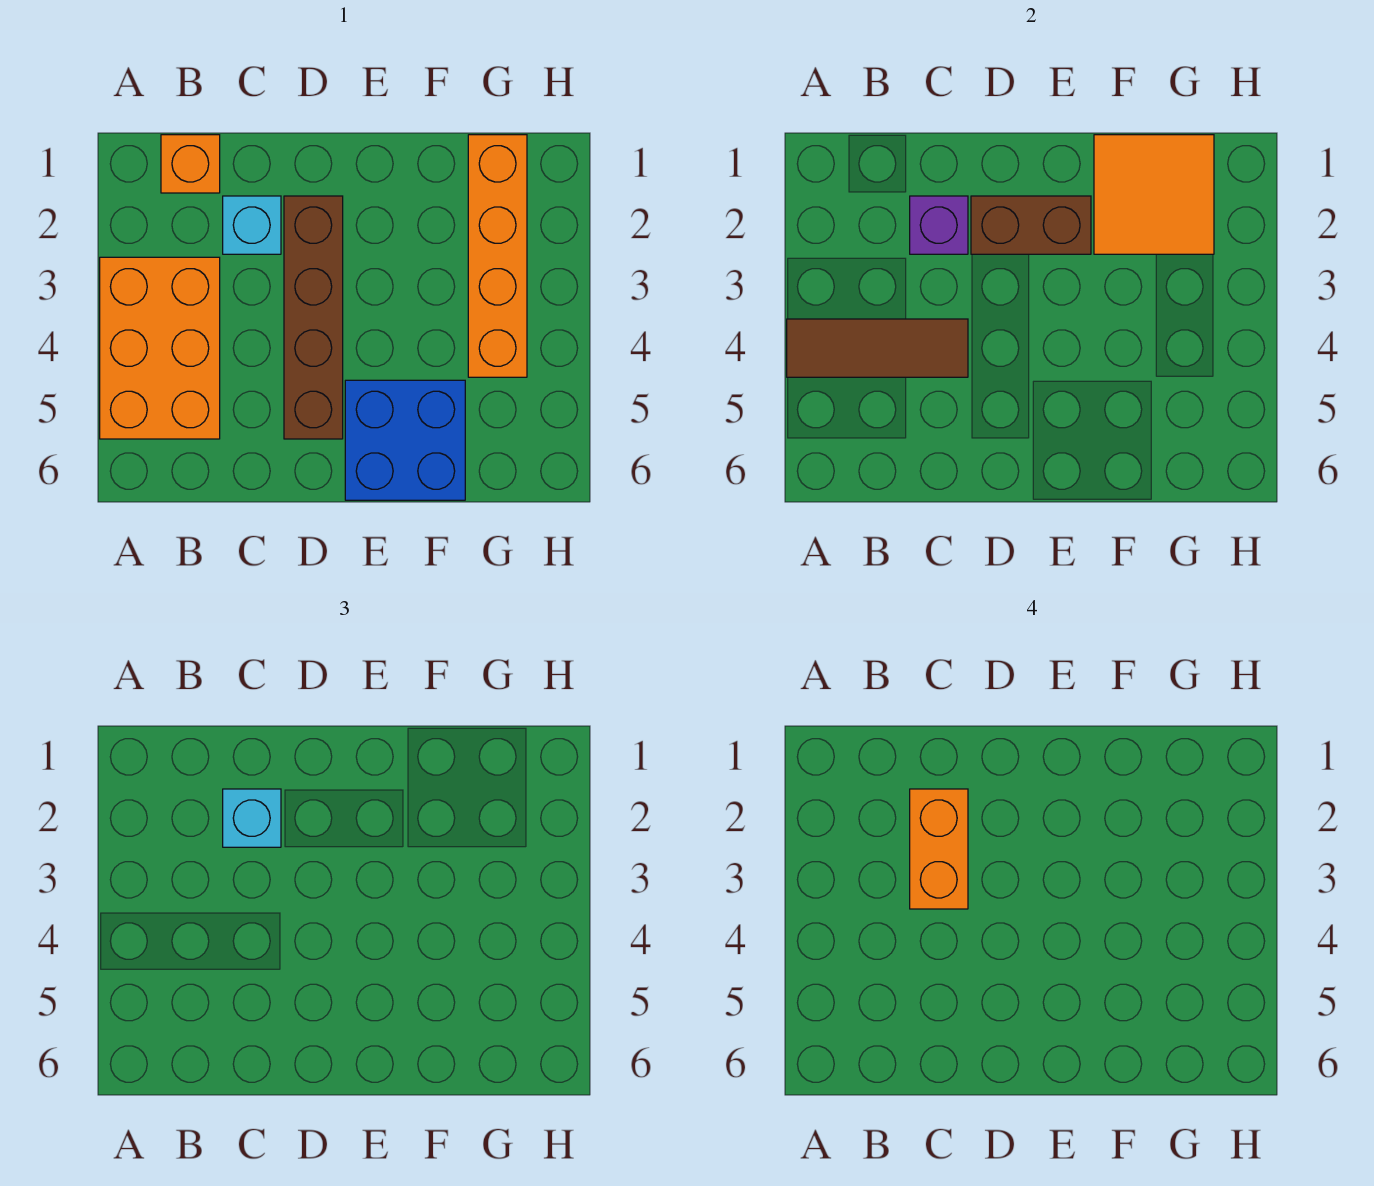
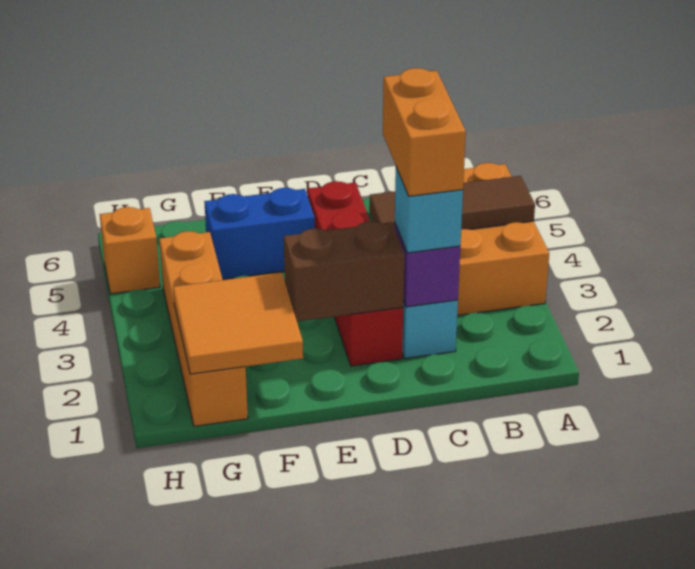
orange 1x1 brick [161,135,220,193] -> orange 1x1 brick moved to [100,207,160,294]
brown 1x4 brick [284,196,343,439] -> red 1x4 brick [307,181,403,366]
blue 2x2 brick [345,380,465,500] -> blue 1x2 brick [204,188,315,279]

